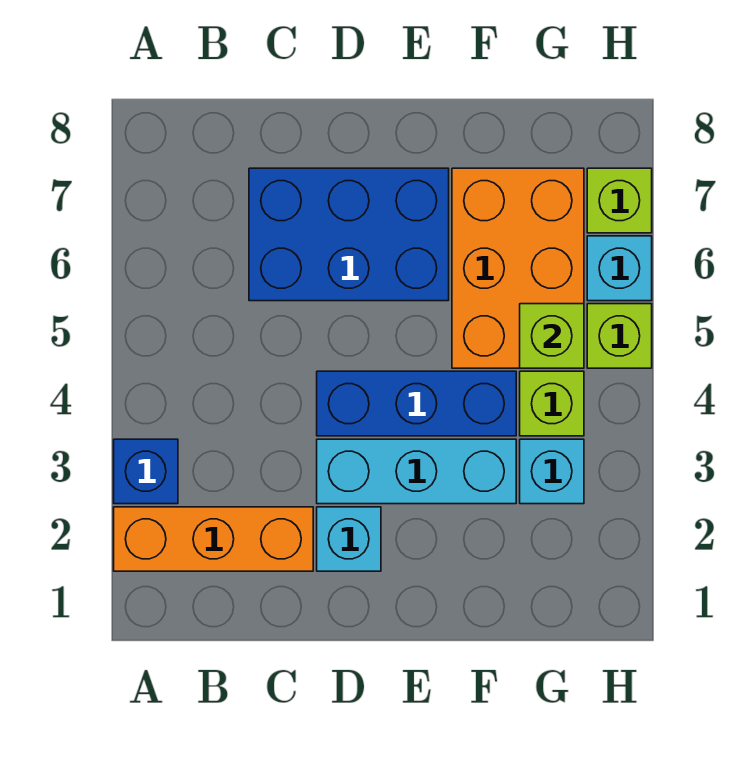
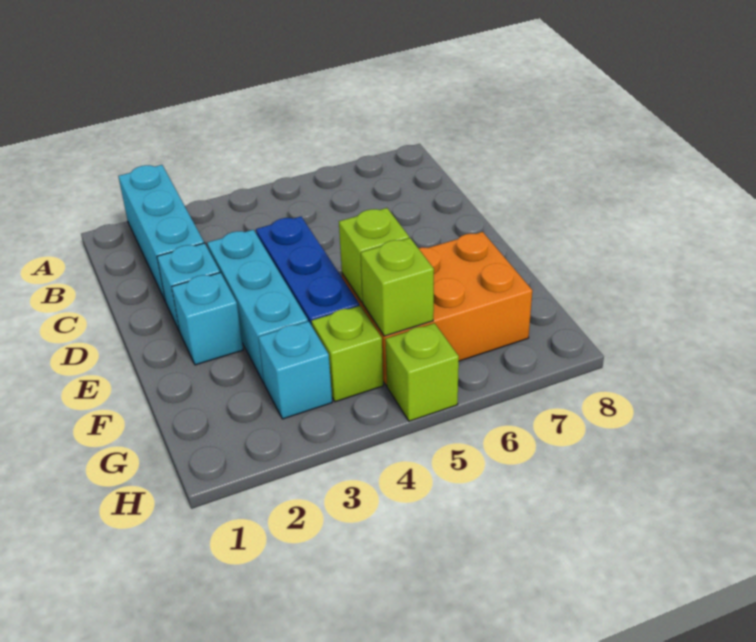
orange 1x3 brick [114,507,313,571] -> cyan 1x3 brick [118,165,204,302]
blue 1x1 brick [114,439,178,504] -> none
blue 2x3 brick [249,168,449,301] -> none
cyan 1x1 brick [587,236,652,301] -> cyan 1x1 brick moved to [172,273,243,365]
lime 1x1 brick [587,168,652,233] -> lime 1x1 brick moved to [339,208,409,302]

